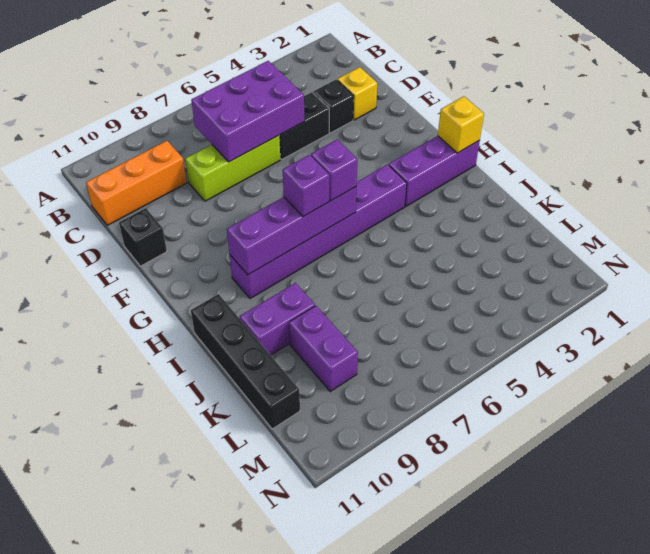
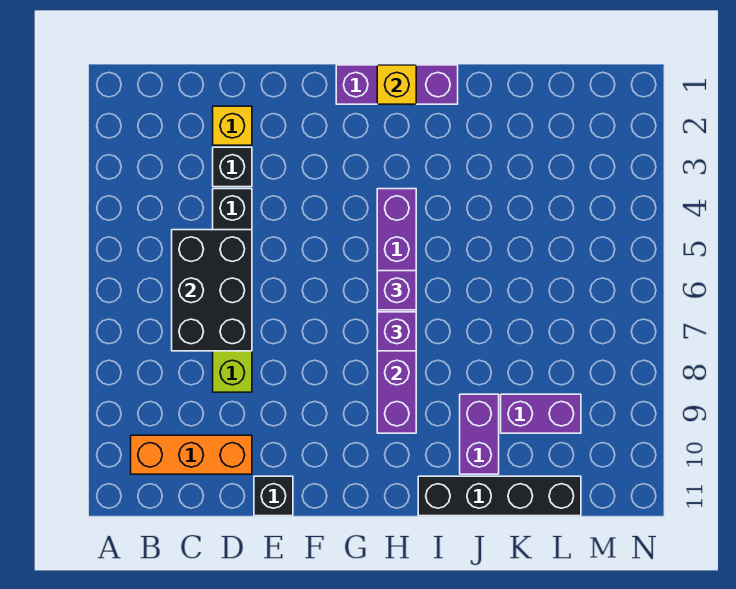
purple 2x3 brick [191,61,305,162] -> black 2x3 brick [172,230,252,351]
orange 1x3 brick [86,141,187,225] -> orange 1x3 brick turned to [131,435,252,474]
purple 1x3 brick [389,136,480,206] -> purple 1x3 brick turned to [336,65,458,104]

